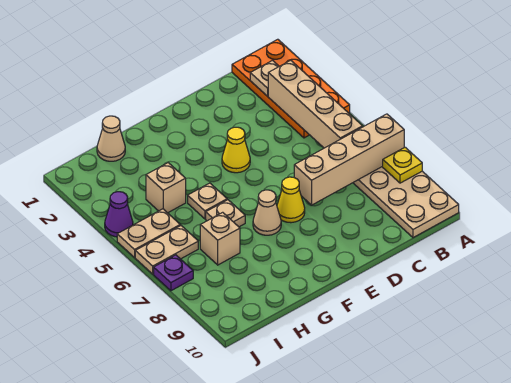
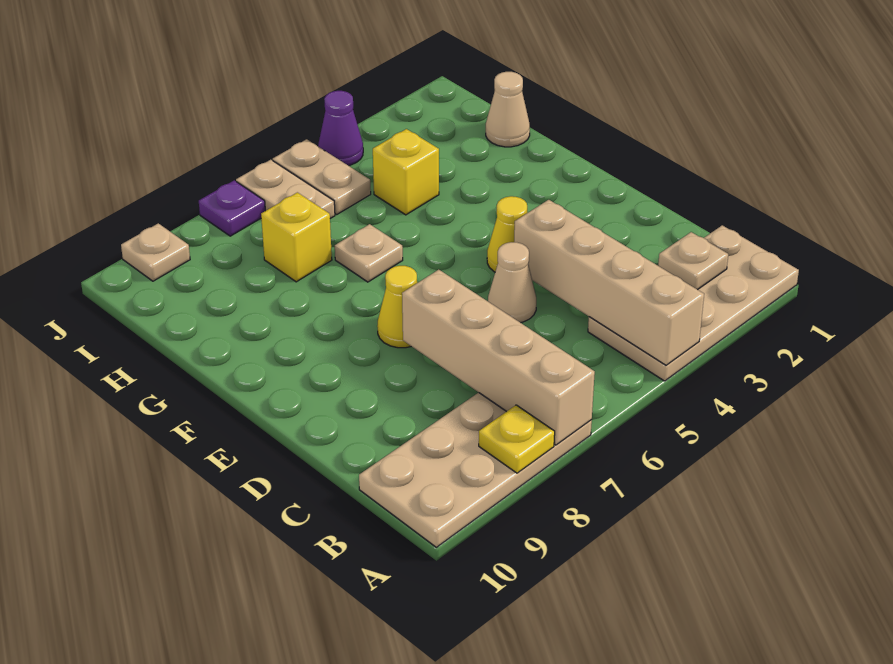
orange 2x4 plate [232,39,350,138] -> tan 2x4 plate [588,225,799,381]
tan 1x4 brick [268,60,363,148] -> tan 1x4 brick turned to [514,200,704,365]
tan 1x1 cone [253,190,281,235] -> tan 1x1 cone moved to [488,242,536,323]
tan 1x1 plate [188,183,227,219] -> tan 1x1 plate moved to [121,223,190,281]
tan 1x1 brick [146,163,186,213] -> yellow 1x1 brick [373,129,439,215]
tan 1x1 brick [200,212,240,265] -> yellow 1x1 brick [261,192,332,282]

